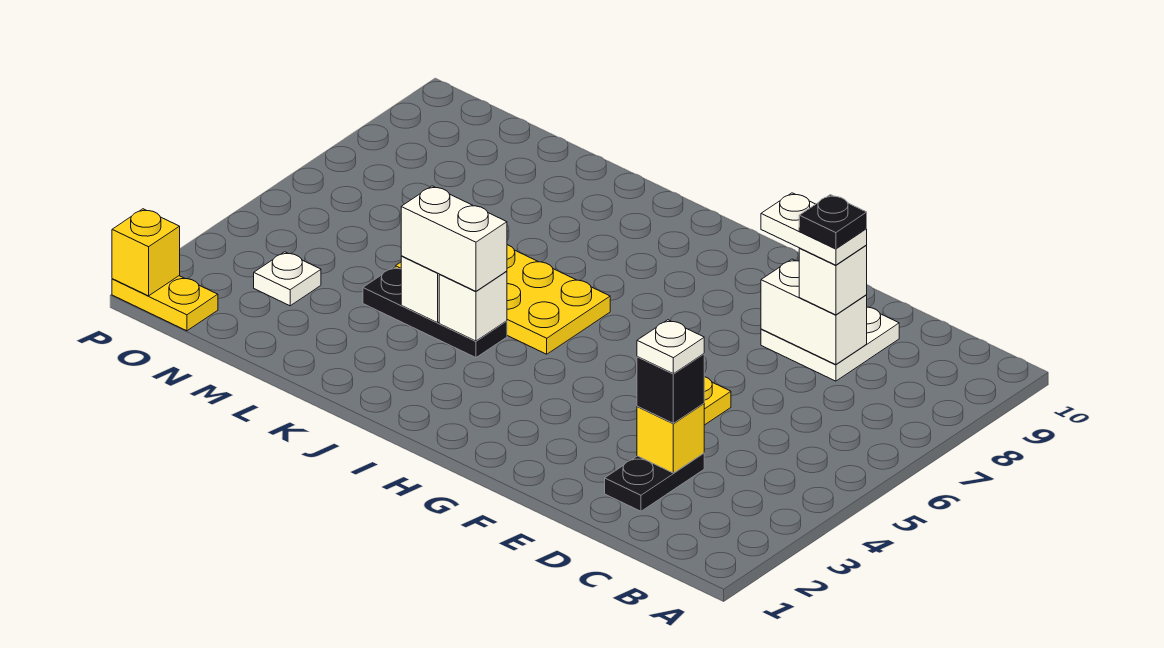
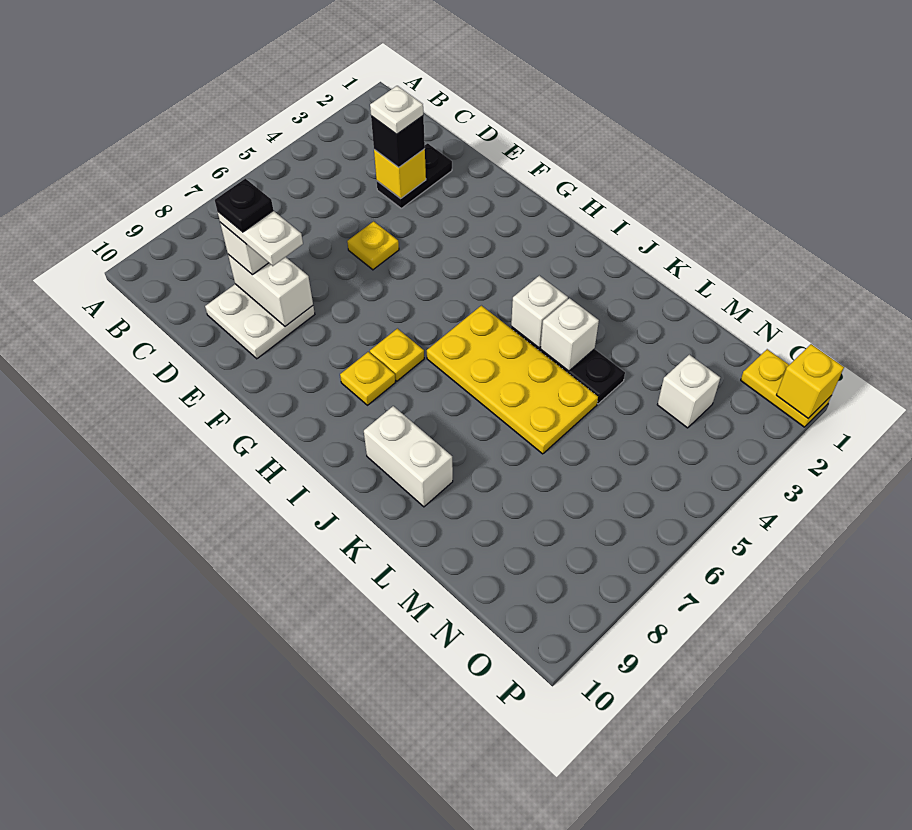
none -> yellow 1x1 plate [370,329,424,381]
none -> yellow 1x1 plate [340,352,395,405]
white 1x2 brick [401,186,507,291] -> white 1x2 brick moved to [364,406,453,507]
white 1x1 plate [254,252,321,306] -> white 1x1 brick [657,355,720,428]

